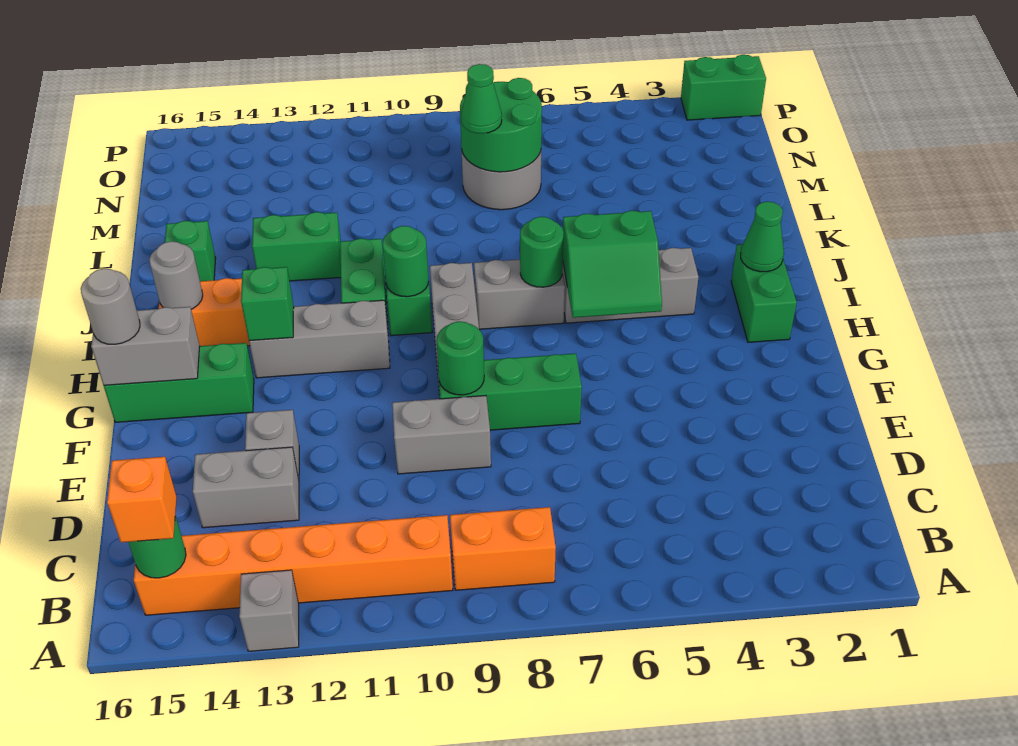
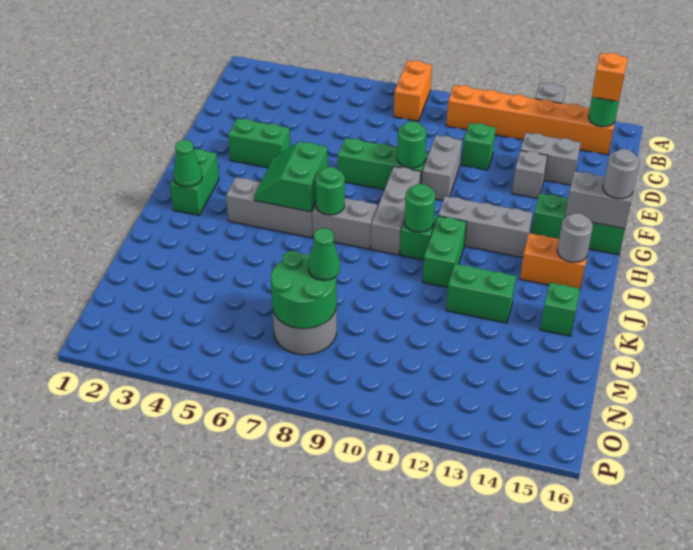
orange 1x2 brick [450,507,556,590] -> orange 1x2 brick turned to [394,61,432,121]
grey 1x2 brick [392,396,491,474] -> grey 1x2 brick turned to [422,135,462,201]
green 2x2 slope [563,211,662,318] -> green 2x2 slope turned to [254,142,328,212]
green 1x1 brick [241,267,294,341] -> green 1x1 brick moved to [462,123,496,170]
green 1x2 brick [681,55,766,120] -> green 1x2 brick moved to [228,118,290,168]

